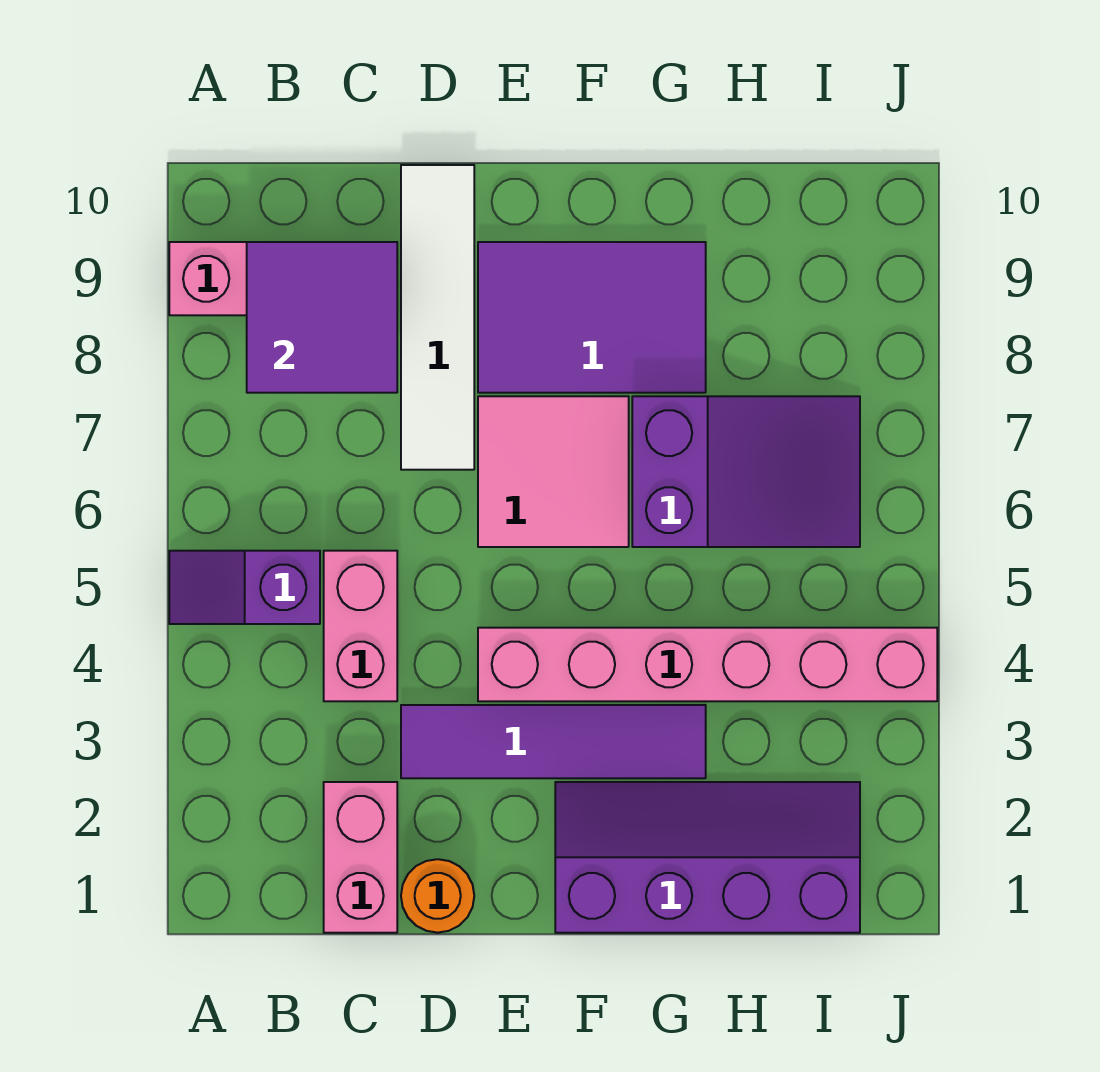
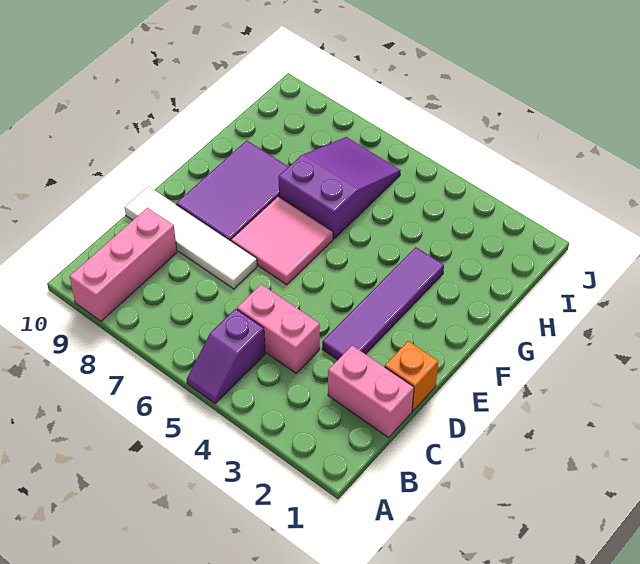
purple 2x2 tile [247,242,397,393] -> none
orange 1x1 round brick [401,859,474,933] -> orange 1x1 brick [385,341,438,411]
pink 1x6 brick [478,628,937,701] -> none
purple 2x4 slope [555,782,860,933] -> none

